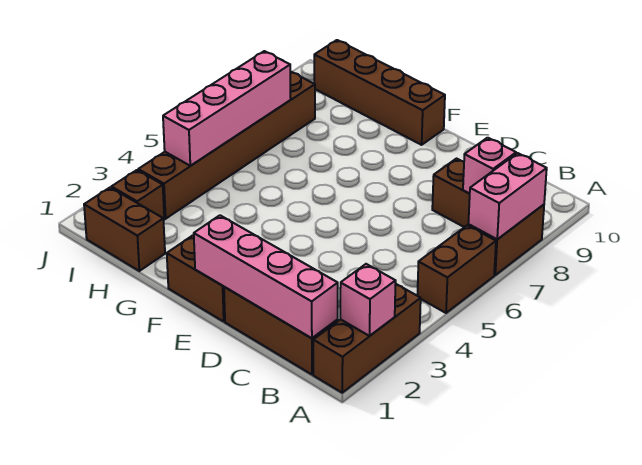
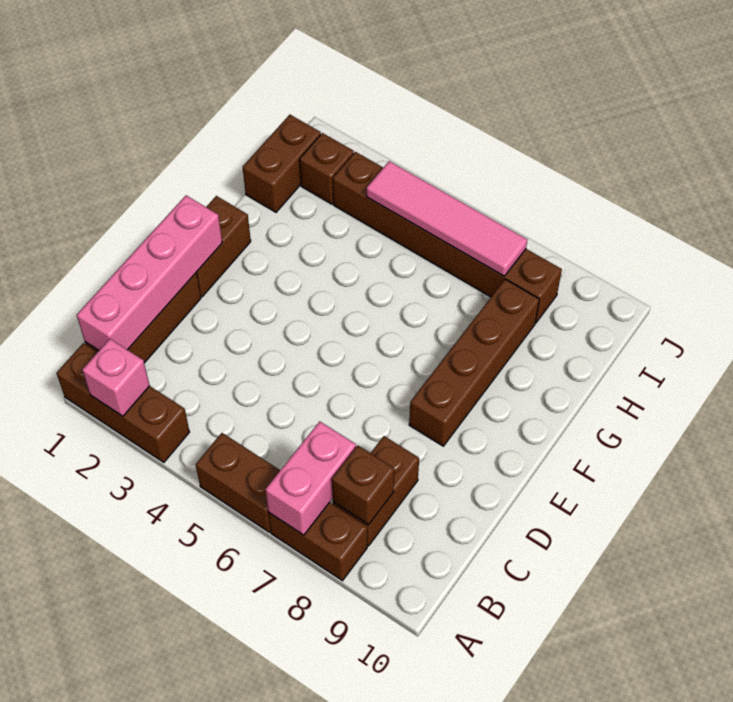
pink 1x2 brick [468,153,547,239] -> pink 1x2 brick turned to [265,421,356,535]
pink 1x1 brick [463,138,516,194] -> brown 1x1 brick [332,446,394,525]
brown 1x4 brick [314,40,445,145] -> brown 1x4 brick moved to [409,279,539,446]
pink 1x4 brick [163,51,291,166] -> pink 1x4 tile [367,161,527,276]

